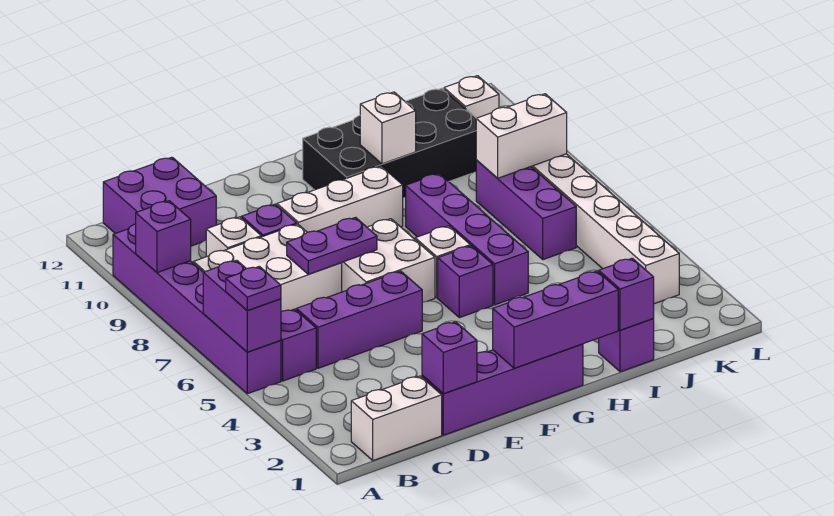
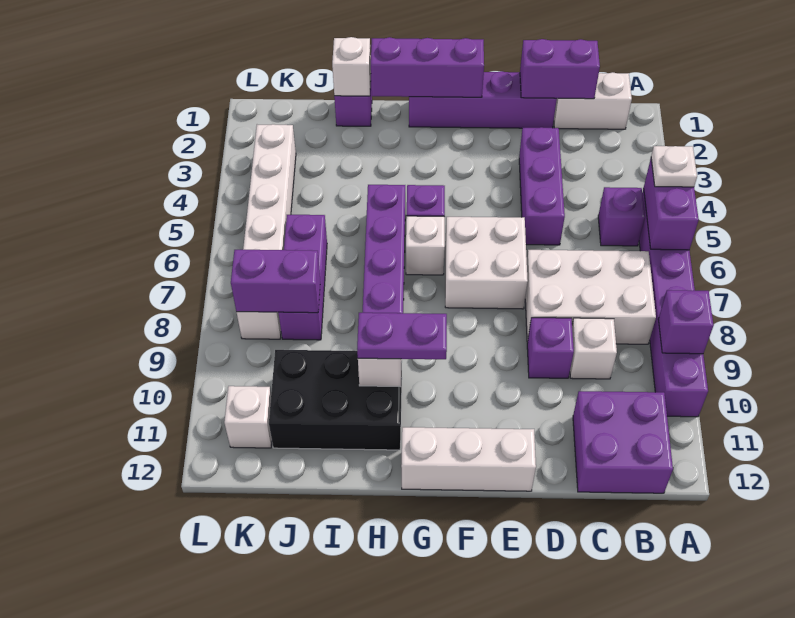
purple 1x1 plate [226,266,281,311] -> white 1x1 plate [651,146,697,187]
purple 1x3 brick [296,271,422,368] -> purple 1x3 brick turned to [519,127,565,245]
purple 1x1 brick [422,322,477,394] -> purple 1x2 brick [520,39,600,99]
purple 1x2 plate [287,217,377,274] -> purple 1x2 plate moved to [357,313,447,359]
white 1x3 brick [277,166,403,232] -> white 1x3 brick moved to [401,427,536,491]
black 2x4 brick [303,88,476,197] -> black 2x3 brick [269,350,402,450]
purple 1x1 brick [599,258,654,330] -> white 1x1 brick [332,37,371,96]
white 1x2 brick [476,94,567,178] -> purple 1x2 brick [231,250,320,313]

